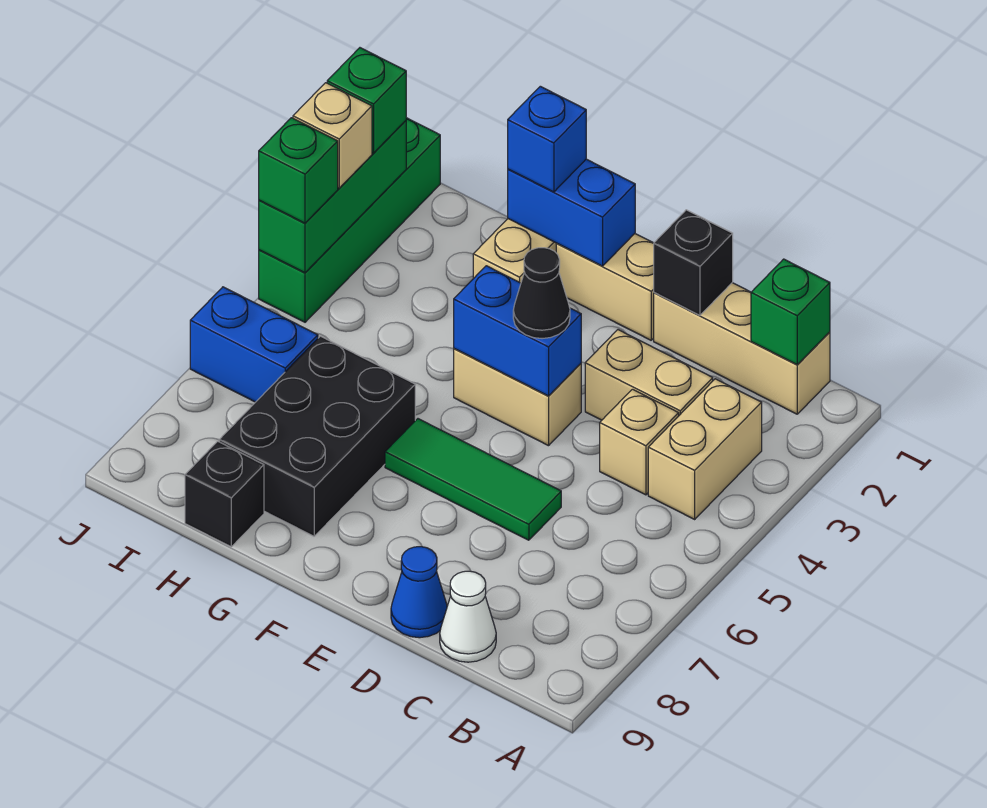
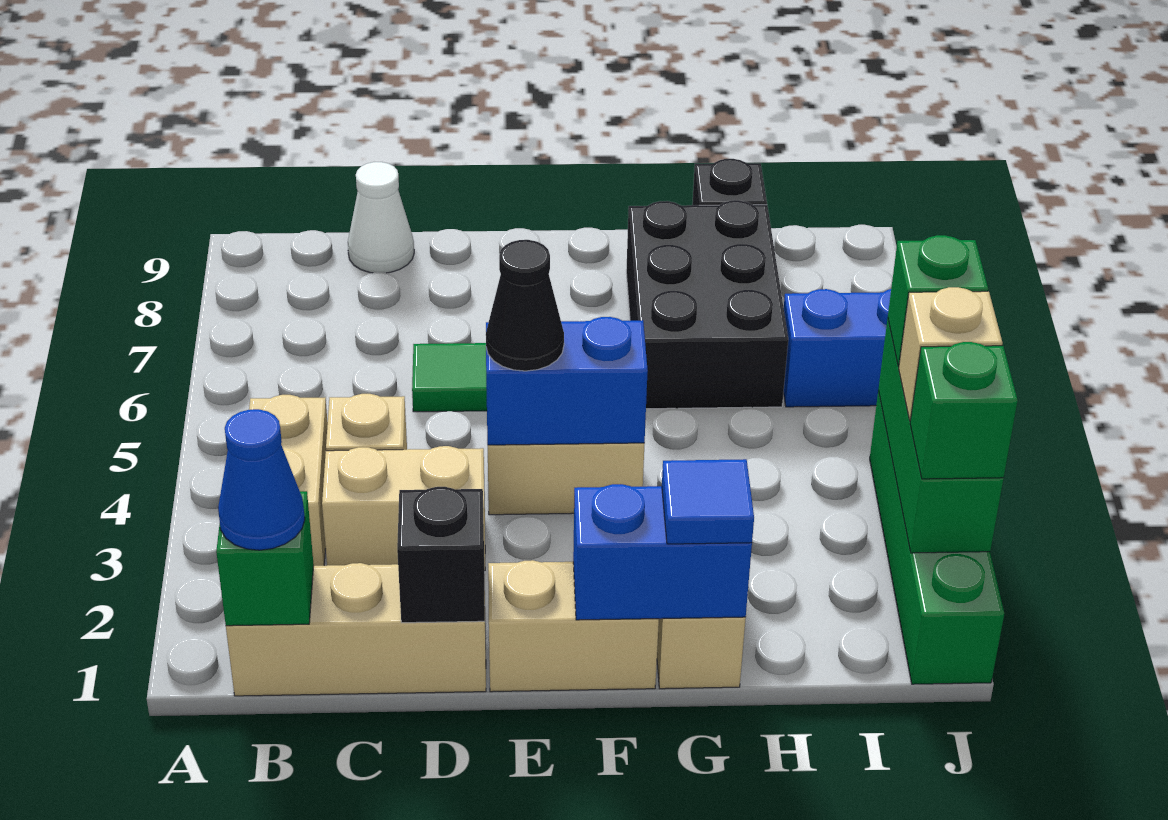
blue 1x1 cone [391,547,447,638] -> blue 1x1 cone moved to [218,409,305,550]
blue 1x1 brick [508,86,586,192] -> blue 1x1 tile [662,459,754,544]

